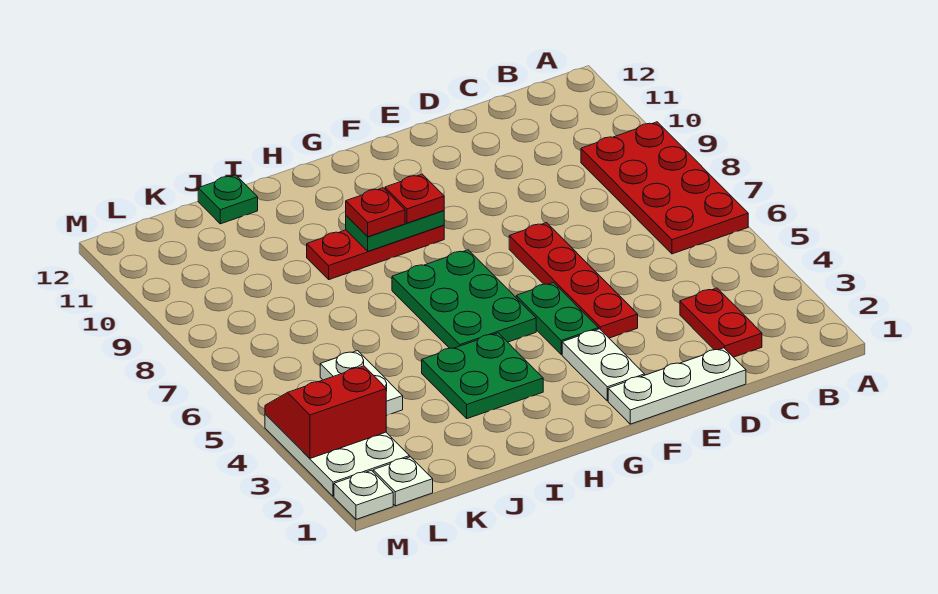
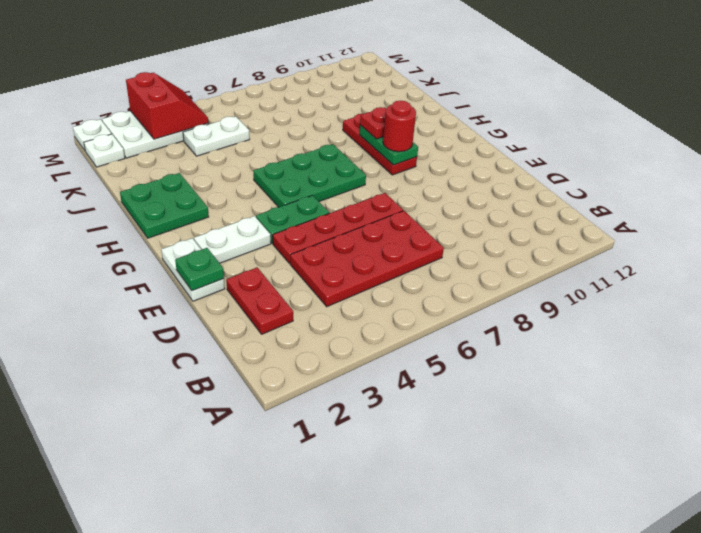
red 2x4 plate [581,122,748,254] -> red 2x4 plate moved to [290,211,444,307]
red 1x2 plate [680,288,762,357] -> red 1x2 plate turned to [226,268,293,334]
white 1x3 plate [608,348,746,424] -> white 1x2 plate [161,238,225,301]
red 1x1 plate [385,174,444,223] -> red 1x1 round brick [383,101,416,152]
green 2x2 plate [422,333,543,419] -> green 2x2 plate moved to [120,173,209,238]
green 1x1 plate [198,175,258,224] -> green 1x1 plate moved to [175,248,224,291]

